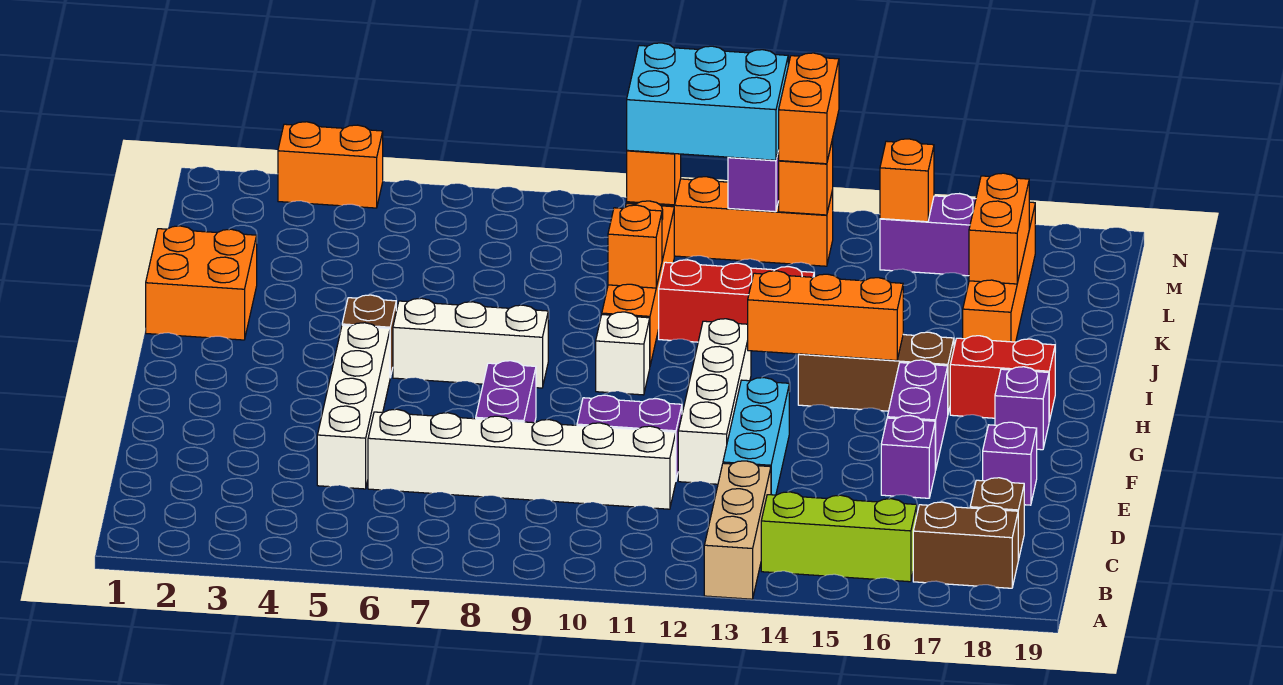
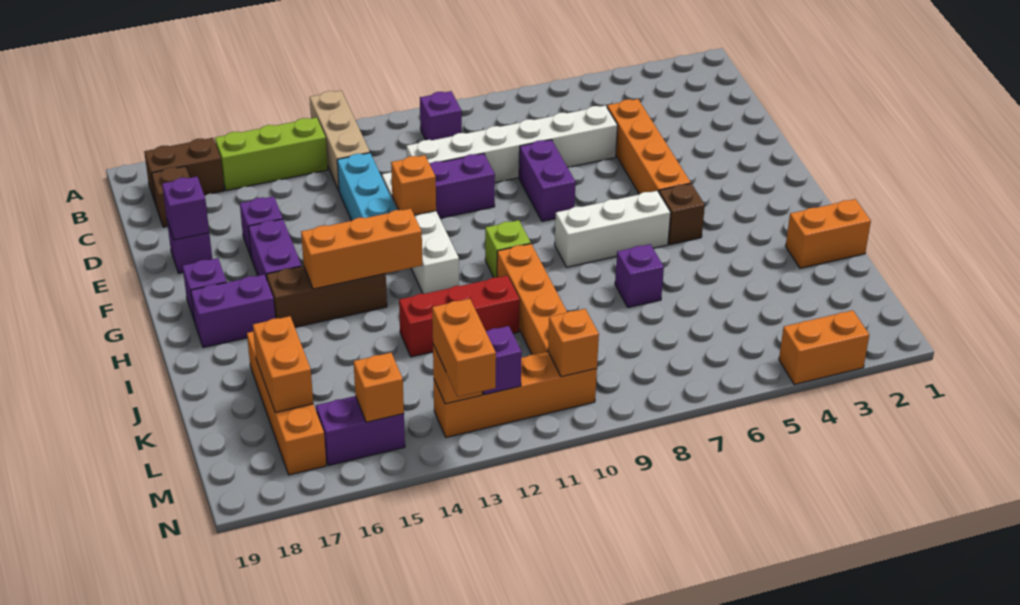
none -> purple 1x1 brick [420,91,462,140]
white 1x4 brick [317,323,390,489] -> orange 1x4 brick [607,99,691,194]
none -> purple 1x1 brick [162,177,209,240]
white 1x1 brick [596,312,650,395] -> lime 1x1 brick [485,220,531,278]
red 1x2 brick [950,336,1055,421] -> purple 1x2 brick [191,275,275,348]
orange 2x2 brick [146,226,257,340] -> orange 1x2 brick [786,199,871,268]
none -> purple 1x1 brick [615,244,664,308]
orange 1x1 brick [608,205,662,288] -> orange 1x1 brick moved to [391,155,436,215]
cyan 2x3 brick [627,43,788,160] -> none

